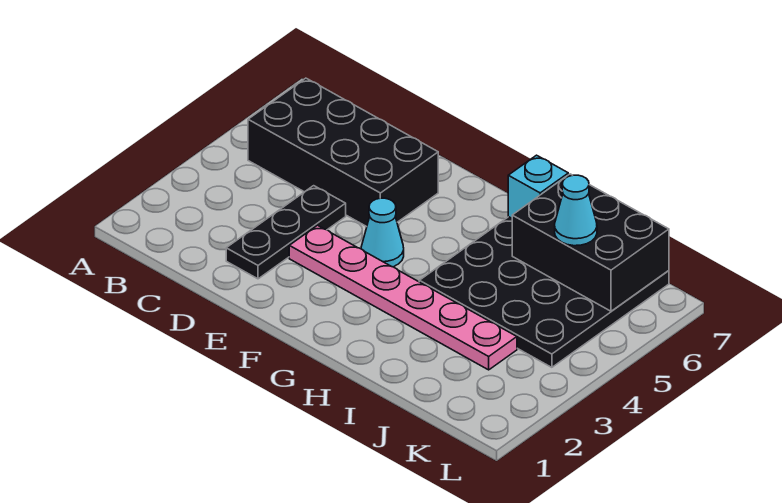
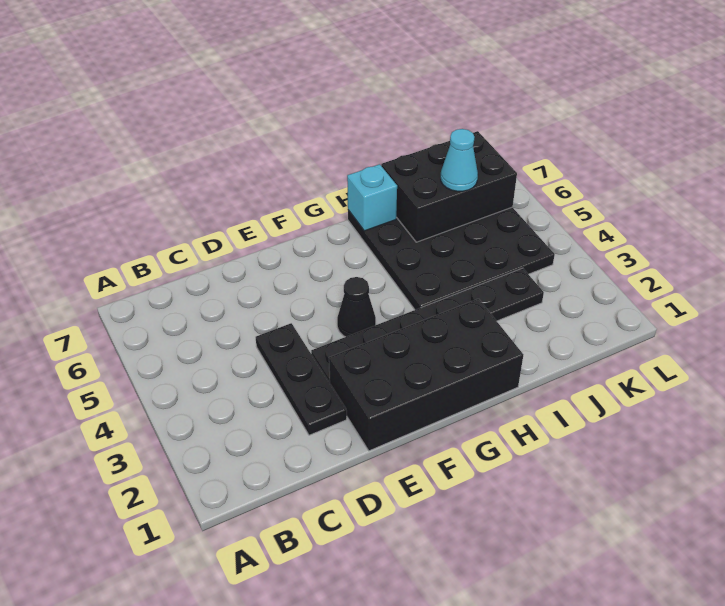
black 2x4 brick [248,78,438,227] -> black 2x4 brick moved to [329,299,523,451]
pink 1x6 plate [289,225,517,370] -> black 1x6 plate [311,268,544,383]
cyan 1x1 cone [361,198,404,267] -> black 1x1 cone [337,277,376,337]

